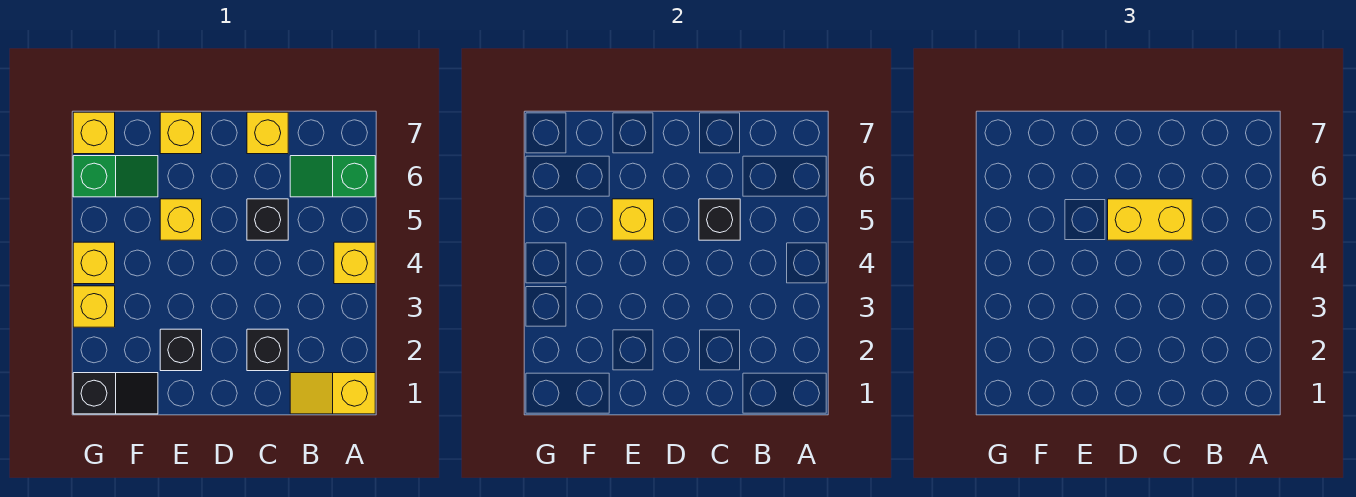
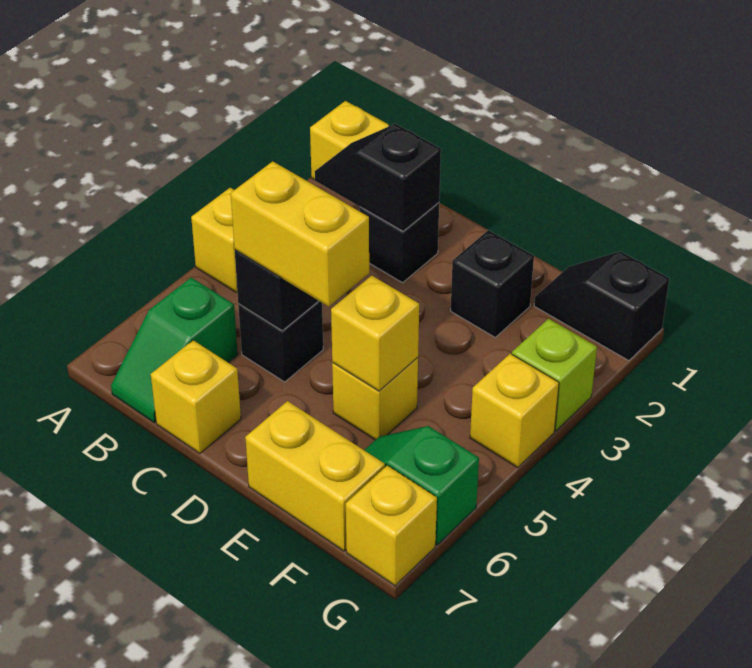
green 1x2 slope [290,156,375,197] -> green 1x2 slope turned to [111,278,238,423]
none -> black 1x2 slope [315,124,441,231]
yellow 1x1 brick [160,112,202,154] -> yellow 1x2 brick [245,401,385,551]
yellow 1x1 brick [73,286,115,327] -> lime 1x1 brick [512,319,597,431]

